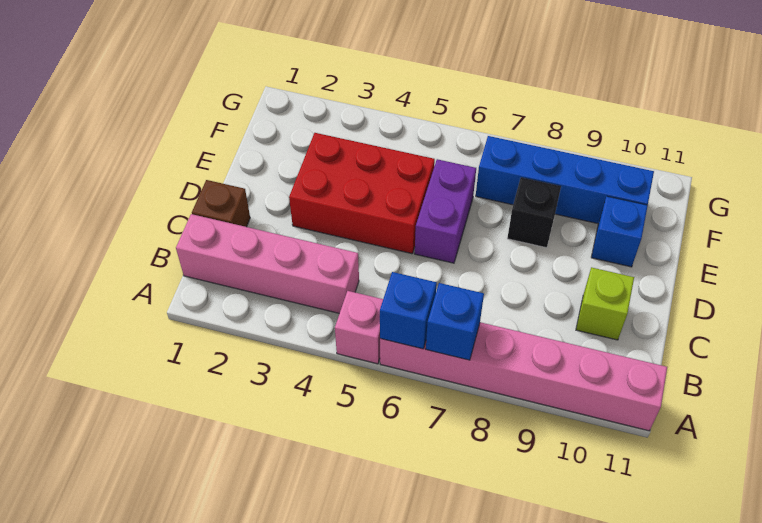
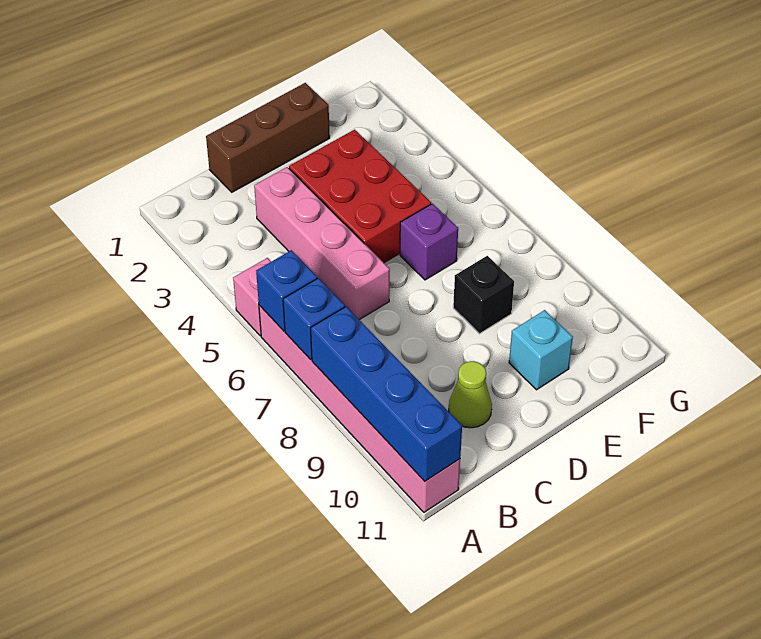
pink 1x4 brick [176,214,359,313] -> pink 1x4 brick moved to [254,167,390,320]
brown 1x1 brick [192,180,250,227] -> brown 1x3 brick [206,83,330,192]
lime 1x1 brick [576,267,634,340] -> lime 1x1 cone [449,361,492,428]
purple 1x2 brick [415,159,476,263] -> purple 1x1 brick [400,204,458,280]
blue 1x1 brick [591,196,648,267] -> cyan 1x1 brick [509,310,573,390]
blue 1x4 brick [476,136,654,224] -> blue 1x4 brick moved to [311,307,462,481]

